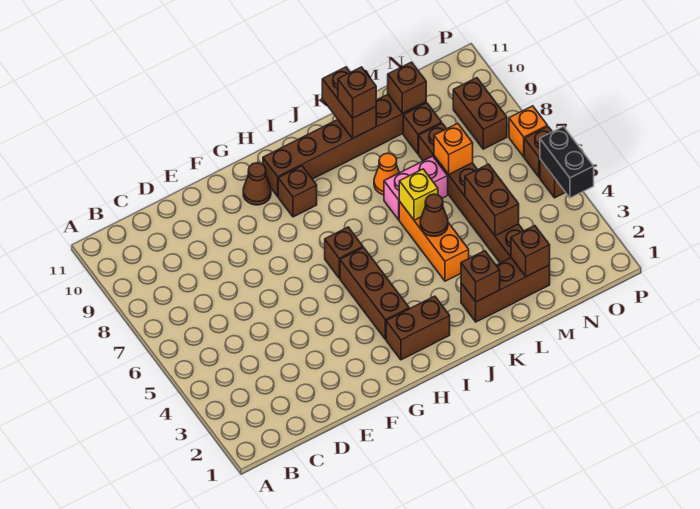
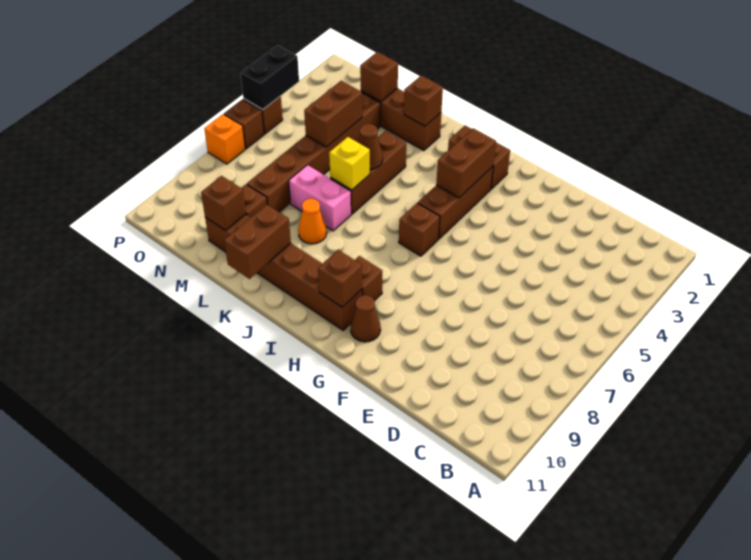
orange 1x3 brick [399,201,469,281] -> brown 1x3 brick [330,131,406,214]
brown 1x1 brick [338,67,376,118] -> brown 1x1 brick moved to [318,250,362,307]
orange 1x1 brick [434,123,473,174] -> none
brown 1x2 brick [453,78,507,149] -> brown 1x2 brick moved to [436,128,496,198]

